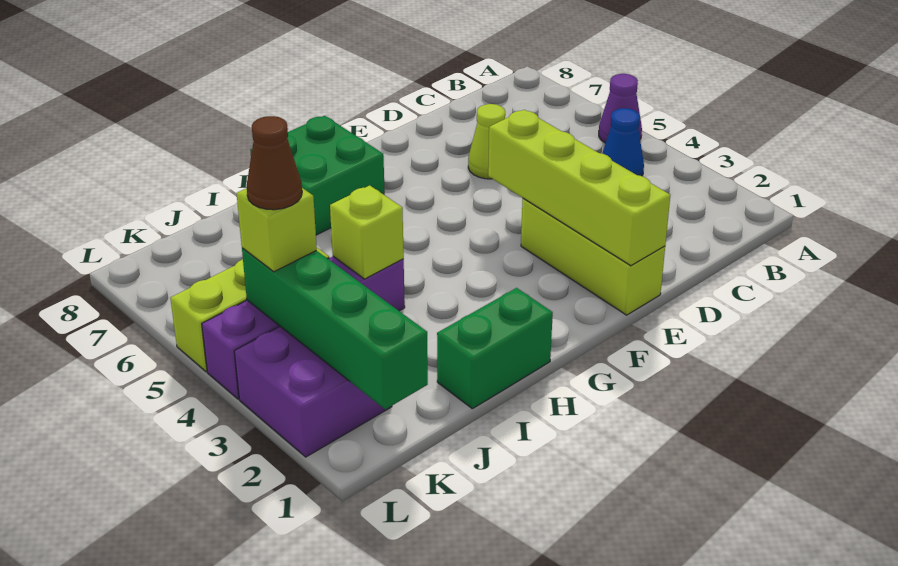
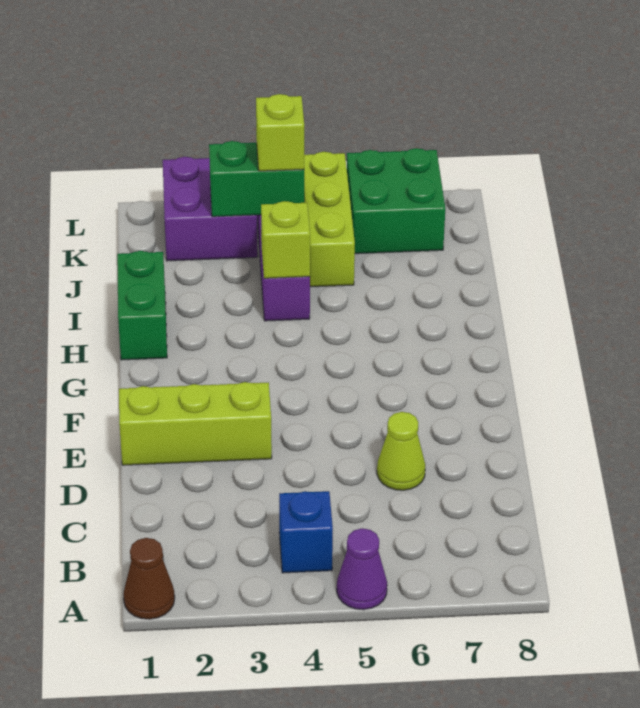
blue 1x1 cone [602,108,644,176] -> blue 1x1 brick [279,491,333,573]
lime 1x4 brick [488,110,670,266] -> none
green 2x2 brick [250,116,385,235] -> green 2x2 brick moved to [347,148,445,254]
green 1x4 brick [242,248,428,409] -> green 1x2 brick [209,141,304,217]
brown 1x1 cone [247,116,302,210] -> brown 1x1 cone moved to [123,538,175,619]

